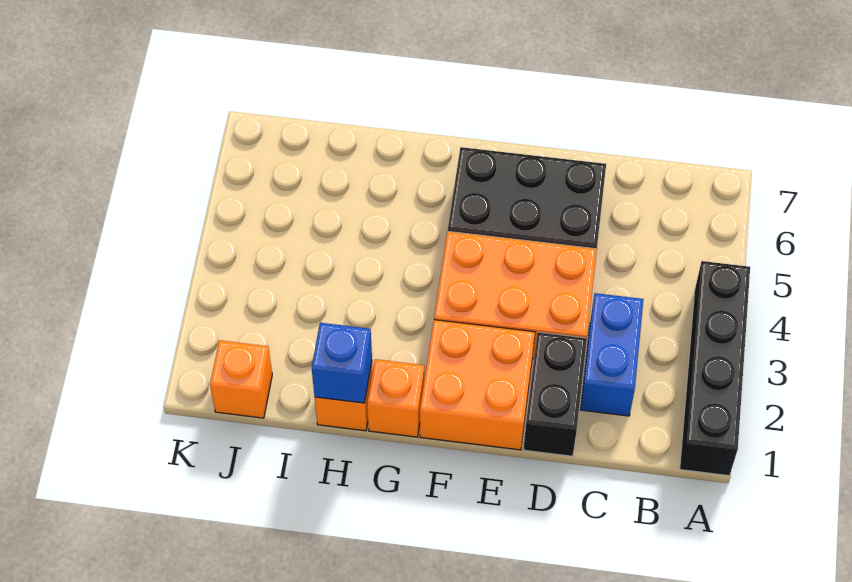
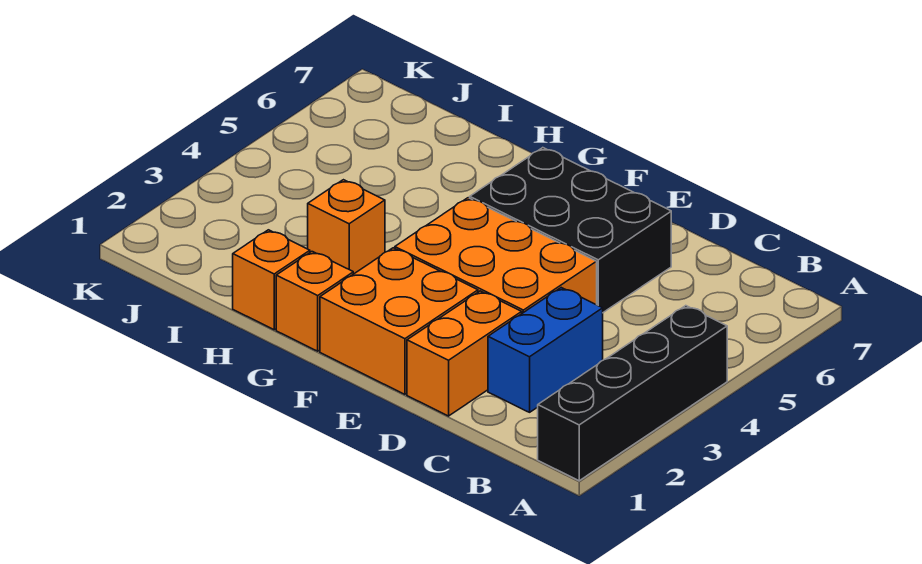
black 1x2 brick [523,332,587,456] -> orange 1x2 brick [407,291,522,416]
blue 1x1 brick [312,323,372,403] -> none
orange 1x1 brick [210,340,272,418] -> orange 1x1 brick moved to [308,180,385,274]

